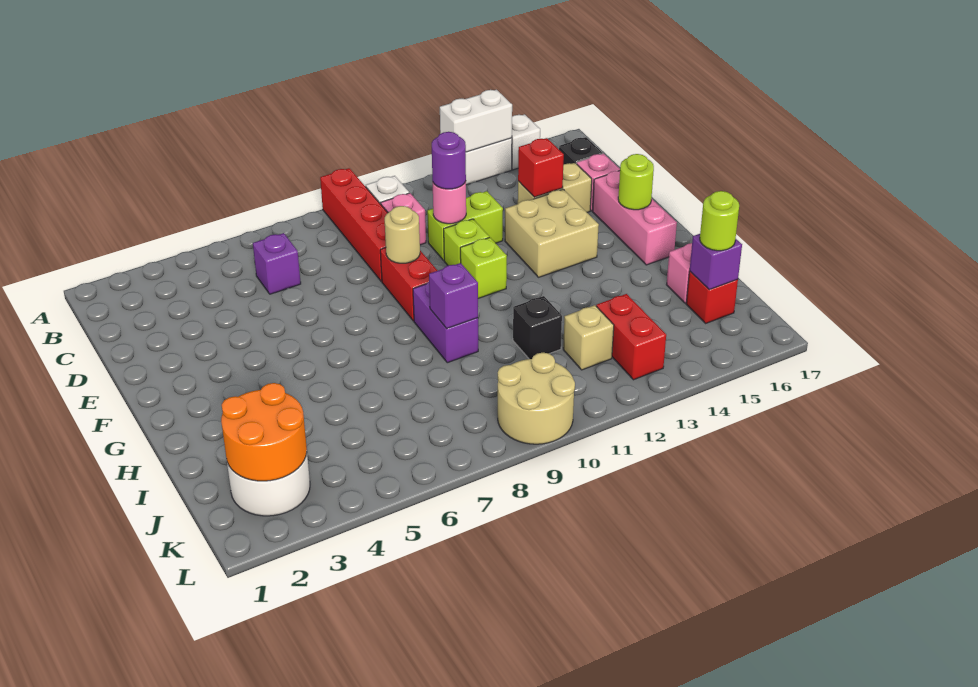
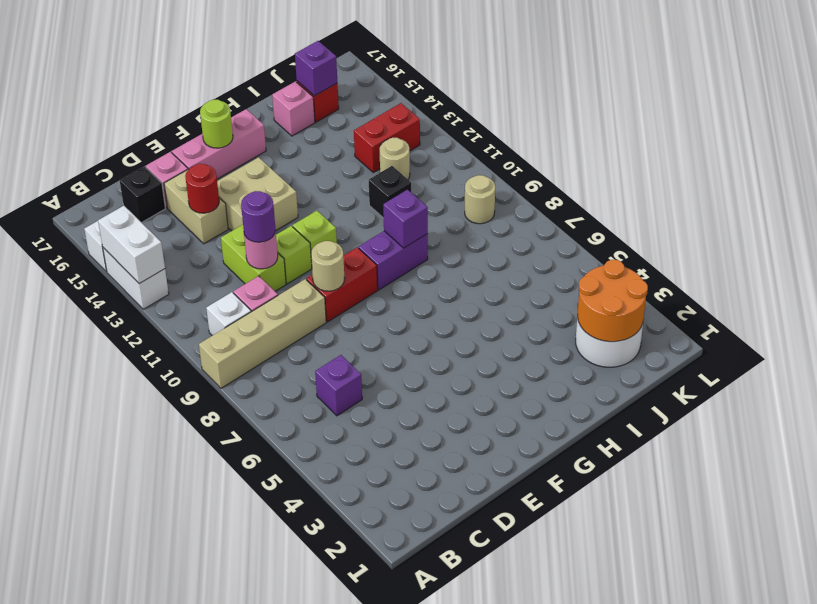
red 1x4 brick [320,168,388,282] -> tan 1x4 brick [199,279,326,388]
red 1x1 brick [518,138,564,197] -> red 1x1 round brick [185,164,219,213]
tan 1x1 brick [563,305,614,370] -> tan 1x1 round brick [380,138,410,179]
lime 1x1 round brick [700,191,739,251] -> none
tan 2x2 round brick [498,353,575,444] -> tan 1x1 round brick [465,175,495,224]

